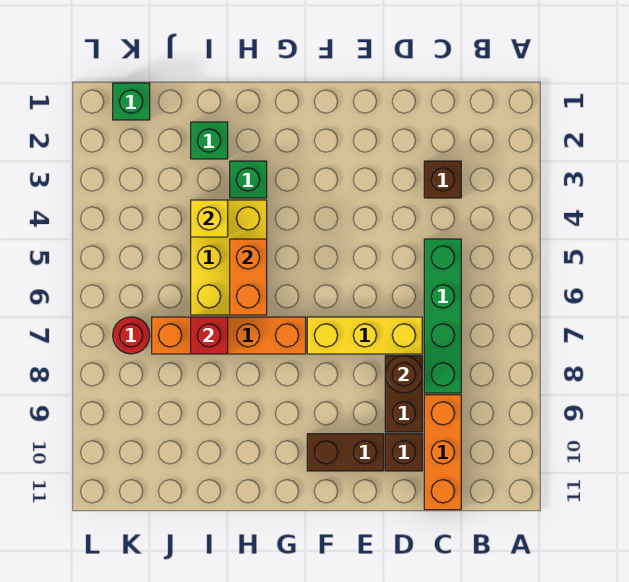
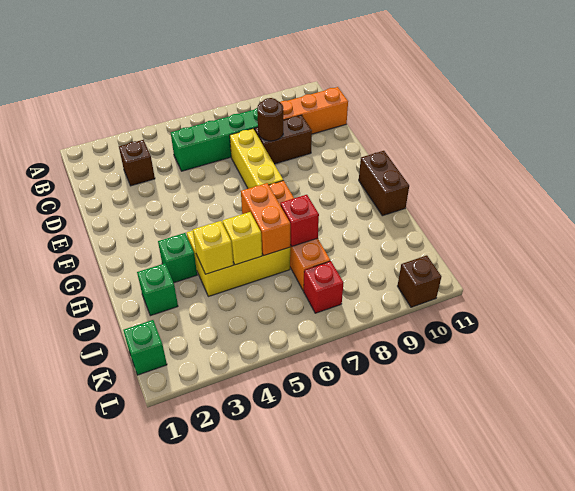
brown 1x1 brick [385,434,422,471] -> brown 1x1 brick moved to [398,255,441,307]
brown 1x2 brick [307,434,384,471] -> brown 1x2 brick moved to [359,151,409,216]
orange 1x2 brick [230,239,267,315] -> orange 1x2 brick turned to [241,183,290,256]
none -> yellow 1x1 brick [223,212,262,265]
red 1x1 round brick [113,317,150,354] -> red 1x1 brick [304,261,344,313]

